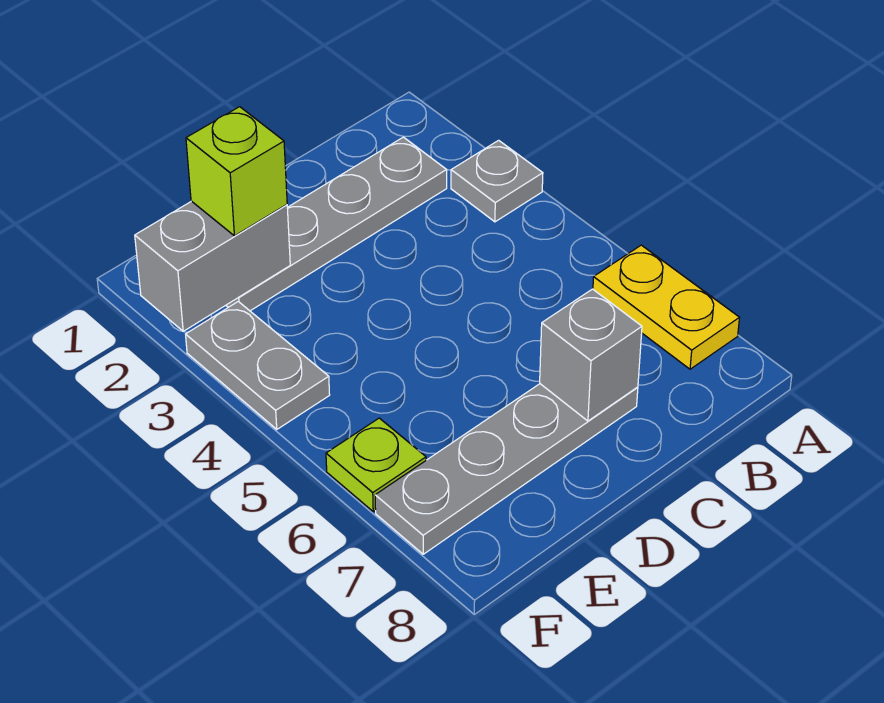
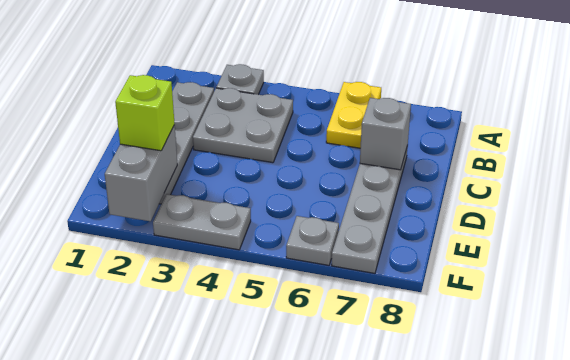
yellow 1x2 plate [593,245,739,369] -> yellow 1x2 plate turned to [326,82,381,148]
none -> grey 2x2 plate [193,88,293,163]
lime 1x1 plate [326,418,426,511] -> grey 1x1 plate [286,216,339,265]

